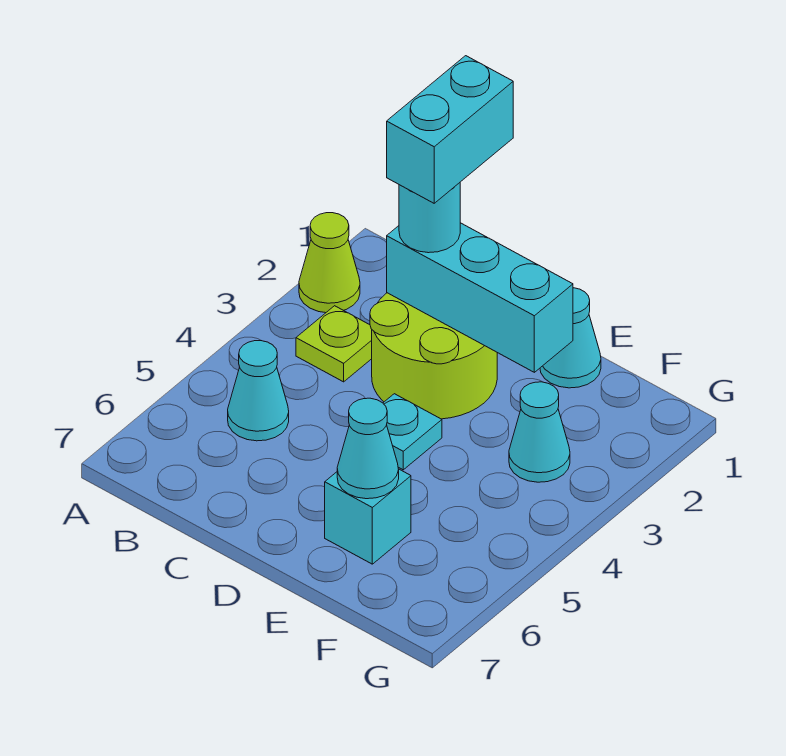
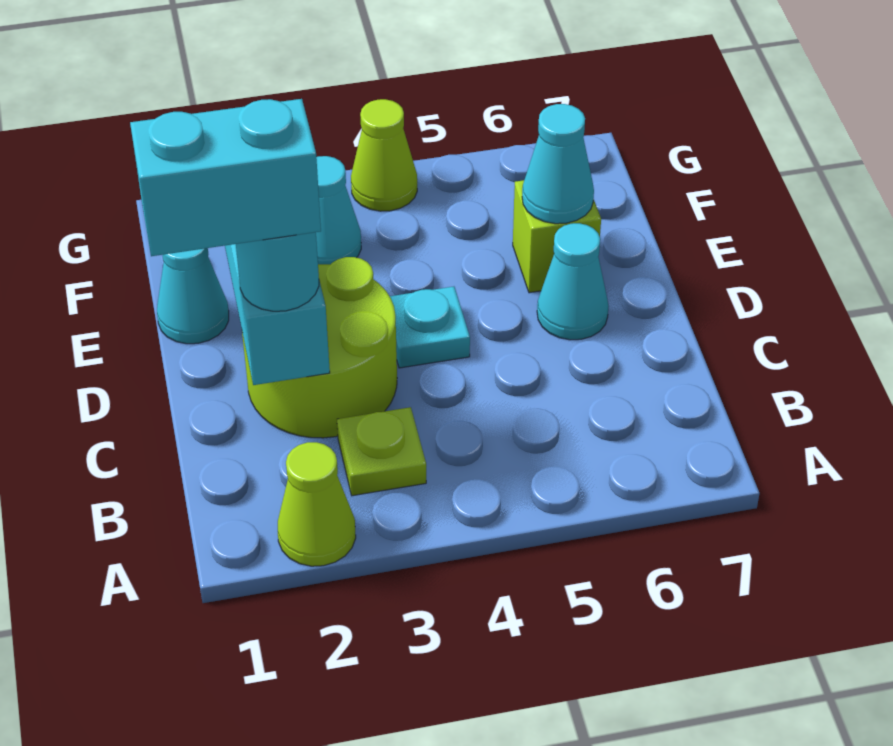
cyan 1x1 cone [228,341,289,441] -> cyan 1x1 cone moved to [537,223,609,340]
cyan 1x1 brick [325,469,411,564] -> lime 1x1 brick [513,180,601,293]
none -> lime 1x1 cone [351,99,417,211]

